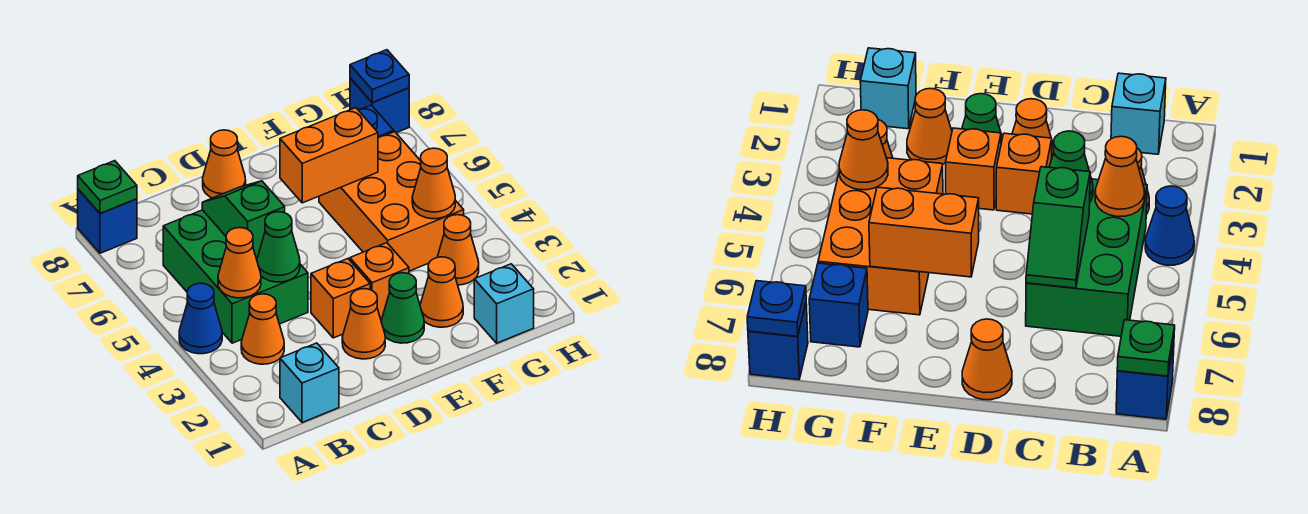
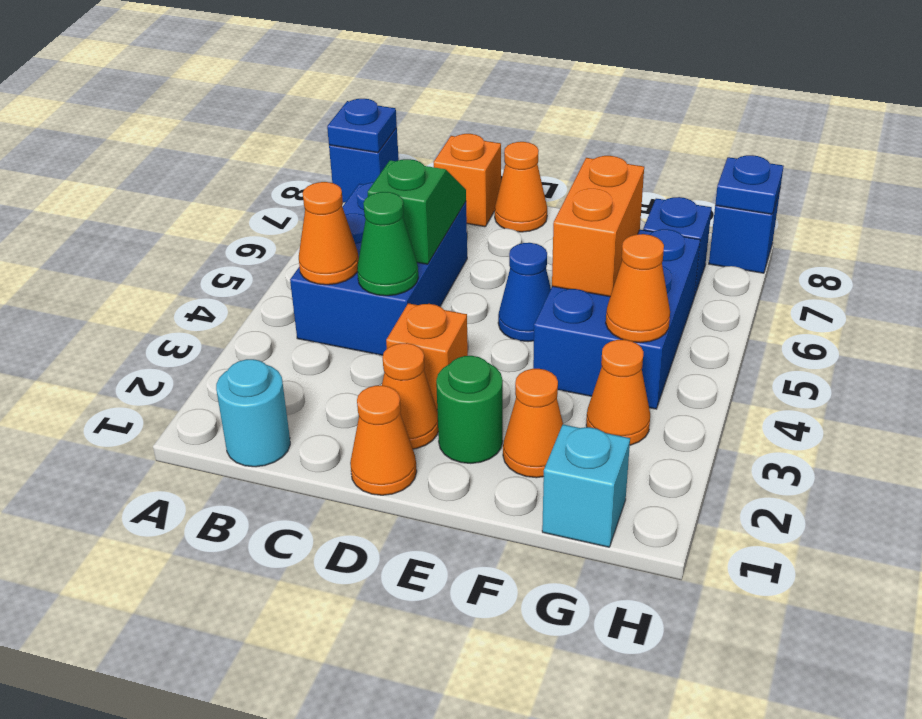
blue 1x1 cone [179,283,222,354] -> blue 1x1 cone moved to [498,243,551,342]
green 1x1 plate [78,161,137,214] -> blue 1x1 plate [327,99,397,153]
cyan 1x1 brick [280,343,339,423] -> cyan 1x1 round brick [216,359,290,467]
orange 1x1 cone [241,294,284,364] -> orange 1x1 cone moved to [350,385,417,495]
green 2x3 brick [163,210,308,343] -> blue 2x3 brick [290,182,467,355]
green 1x1 cone [381,273,424,343] -> green 1x1 round brick [436,356,503,463]
orange 1x1 brick [350,243,409,319] -> orange 1x1 brick moved to [434,134,501,227]
orange 1x2 brick [280,108,378,203] -> orange 1x2 brick turned to [552,156,644,297]
orange 2x3 brick [319,132,464,271] -> blue 2x3 brick [533,229,700,409]

